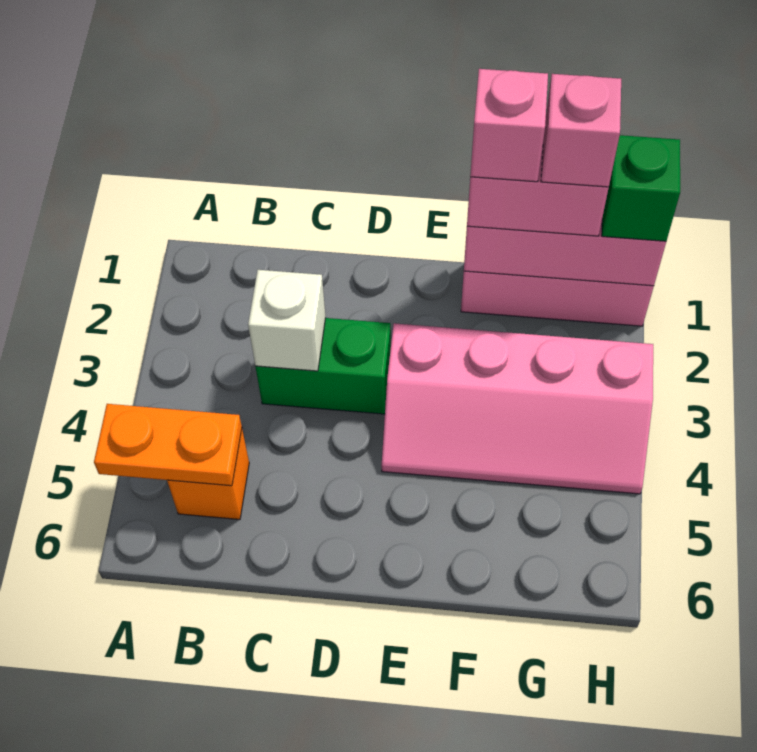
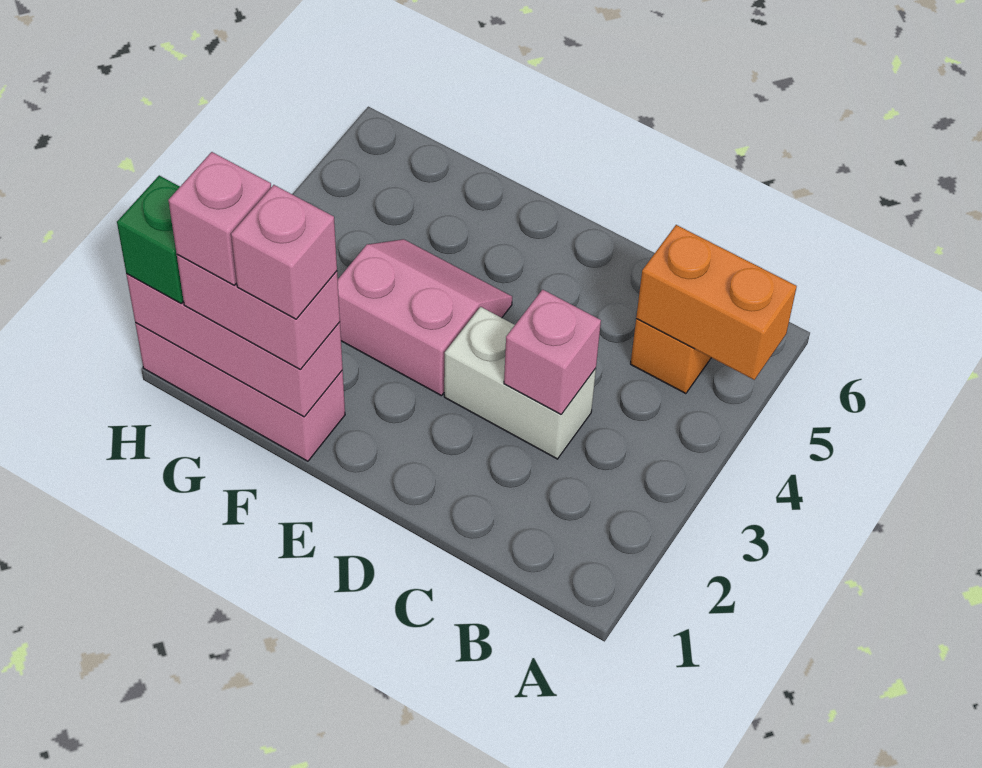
orange 1x2 plate [94,404,242,486] -> orange 1x2 brick [636,225,797,380]
green 1x2 brick [255,318,391,414] -> white 1x2 brick [444,307,596,459]
white 1x1 brick [248,270,326,371] -> pink 1x1 brick [504,290,601,415]
pink 2x4 slope [381,323,653,494] -> pink 2x2 slope [338,239,512,396]

